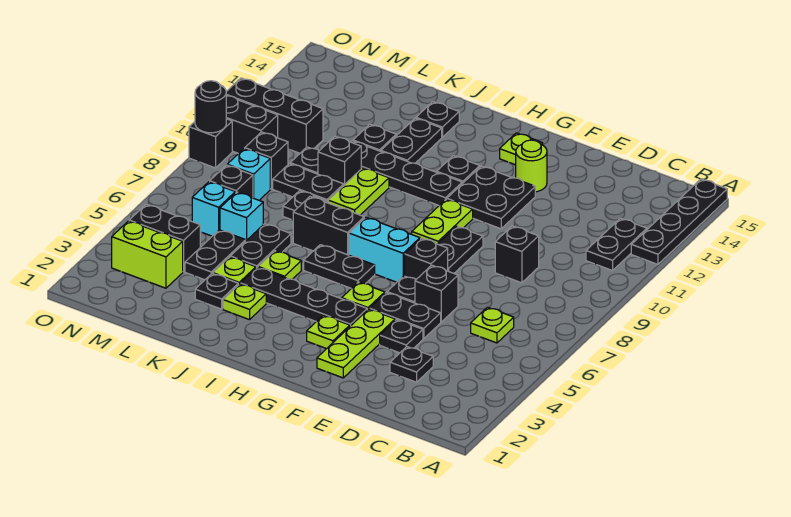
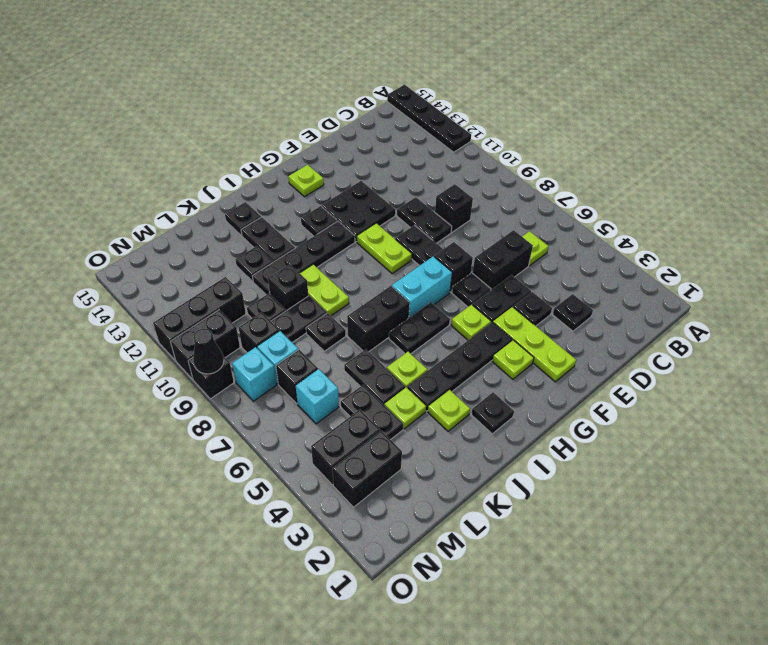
black 1x2 plate [586,218,647,271] -> black 1x2 plate moved to [397,197,452,243]
black 1x1 brick [415,265,458,322] -> black 1x2 brick [473,230,533,290]
lime 1x1 round brick [516,140,547,192] -> none
black 1x1 plate [195,273,238,309] -> black 1x1 plate moved to [471,392,514,434]
cyan 1x1 brick [220,192,263,241] -> cyan 1x1 brick moved to [232,347,276,401]
lime 1x2 brick [112,221,183,288] -> black 1x2 brick [332,431,402,507]
black 1x1 round brick [195,81,226,133] -> black 1x1 cone [193,329,224,374]

